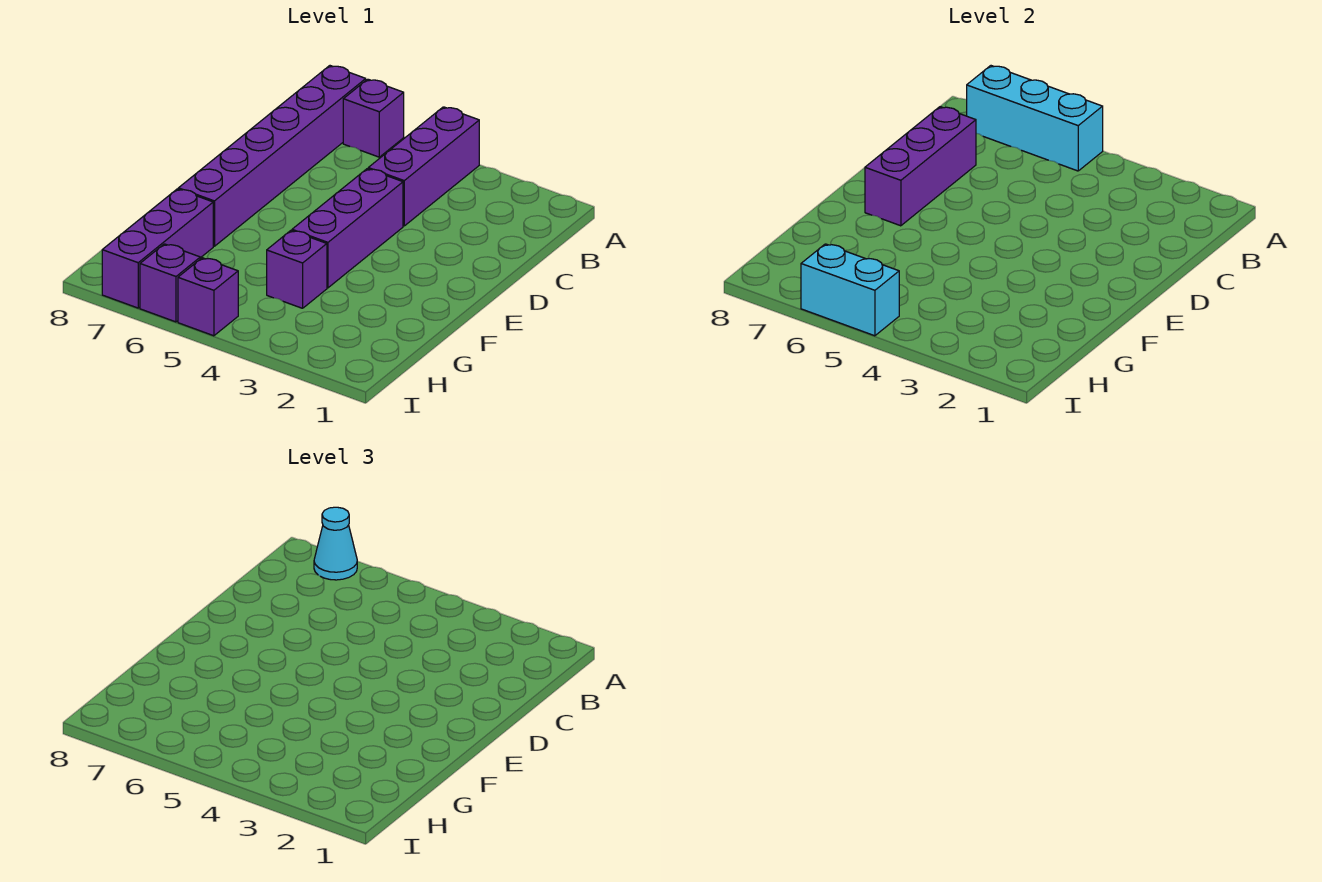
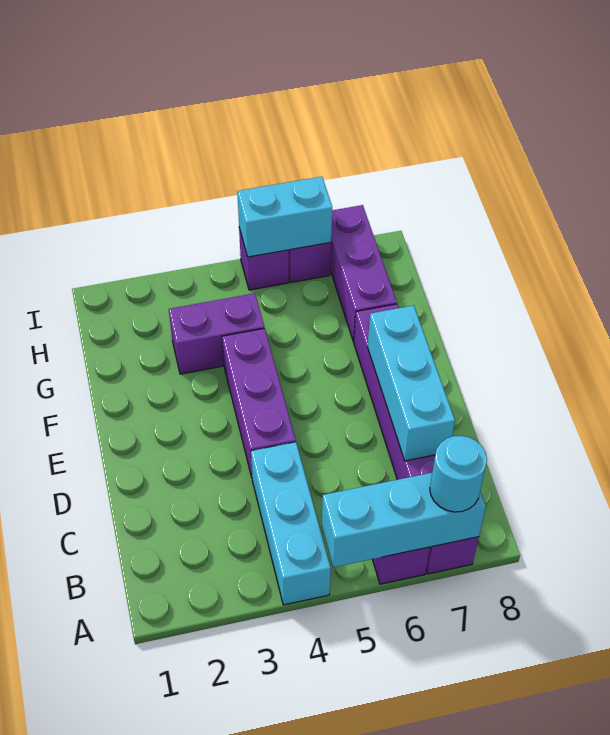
purple 1x3 brick [368,107,479,226] -> cyan 1x3 brick [251,442,331,605]
cyan 1x1 cone [314,507,357,580] -> cyan 1x1 round brick [430,436,487,512]
purple 1x3 brick [865,107,976,226] -> cyan 1x3 brick [367,305,455,461]
purple 1x1 brick [267,231,327,308] -> purple 1x2 brick [169,293,264,374]

